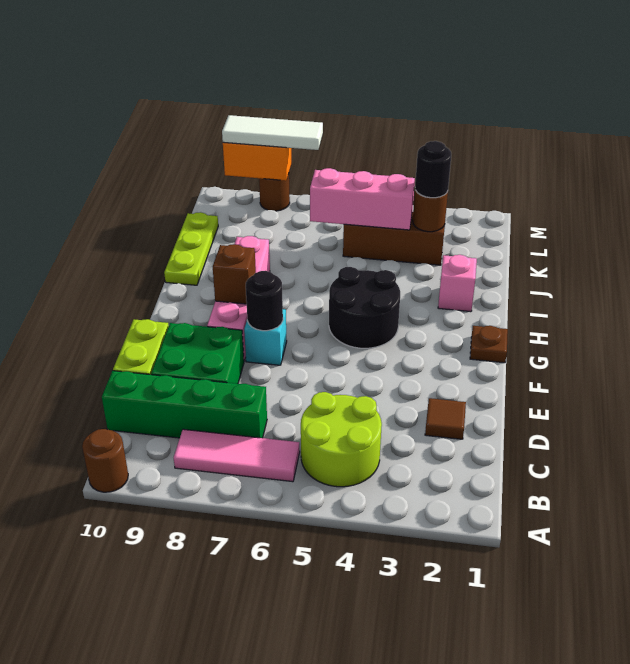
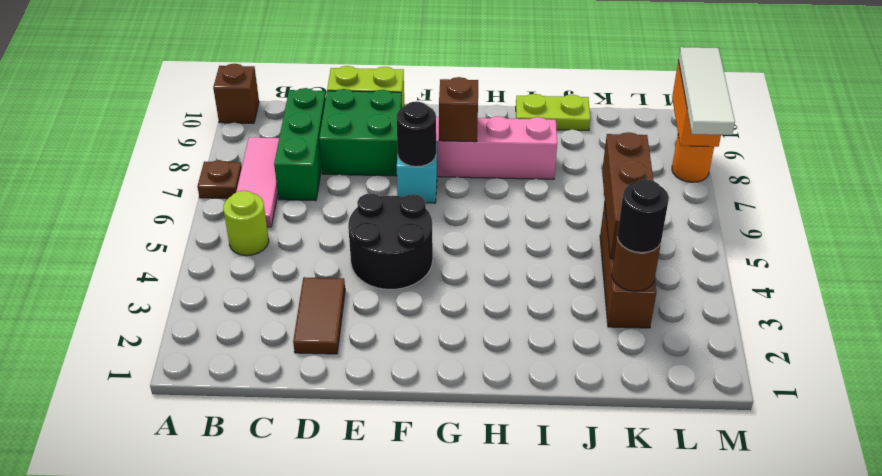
brown 1x1 round brick [82,429,128,492] -> brown 1x1 brick [213,64,259,123]
lime 2x2 round brick [301,392,382,487] -> lime 1x1 round brick [223,191,269,256]
green 1x4 brick [102,371,267,438] -> green 1x3 brick [274,88,326,201]
brown 1x1 tile [425,398,466,439] -> brown 1x2 tile [293,277,345,354]
brown 1x1 plate [470,326,508,363] -> brown 1x1 plate moved to [197,160,242,199]
black 2x2 round brick [329,267,400,348] -> black 2x2 round brick moved to [348,193,433,289]
pink 1x1 brick [438,255,477,312] -> none
lime 1x3 plate [164,212,218,285] -> lime 1x2 plate [516,94,590,130]
pink 1x3 brick [310,168,415,230] -> brown 1x3 brick [602,132,653,258]
brown 1x1 round brick [259,174,290,211] -> orange 1x1 round brick [672,136,714,182]

